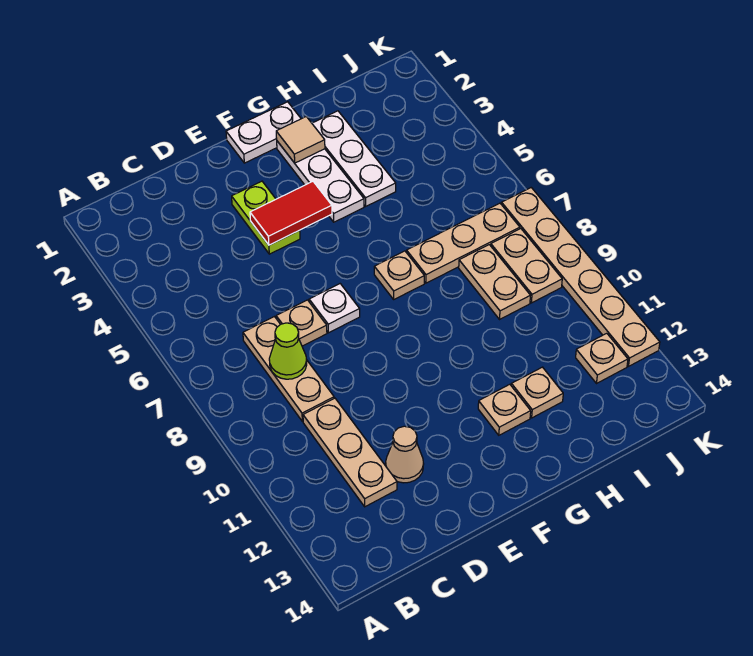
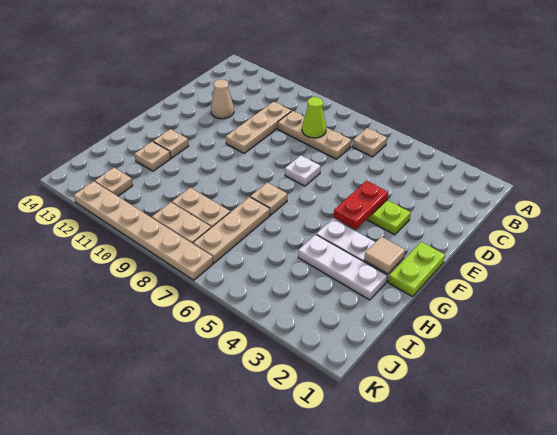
tan 1x3 plate [303,398,397,507] -> tan 1x3 plate turned to [226,102,291,153]
tan 1x1 plate [276,300,327,346] -> tan 1x1 plate moved to [353,128,387,157]
red 1x2 tile [250,182,332,245] -> red 1x2 plate [334,181,388,230]
white 1x2 plate [226,102,301,163] -> lime 1x2 plate [388,242,445,297]

